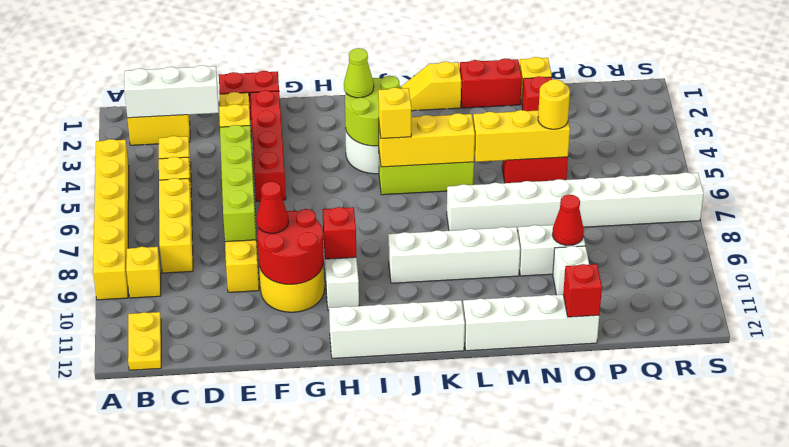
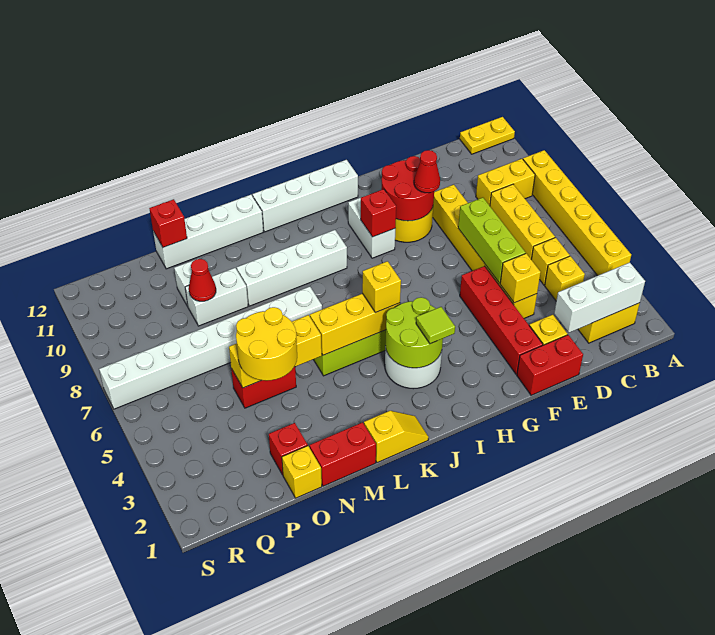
yellow 1x1 brick [126,247,161,298] -> yellow 1x2 brick [476,159,535,206]
yellow 1x2 plate [128,312,161,370] -> yellow 1x2 plate turned to [460,117,515,154]
lime 1x4 brick [220,125,256,242] -> lime 1x3 brick [458,198,525,283]
lime 1x1 cone [344,48,374,98] -> lime 1x1 tile [416,307,455,344]
yellow 1x1 round brick [538,79,570,129] -> yellow 2x2 round brick [236,307,297,381]

